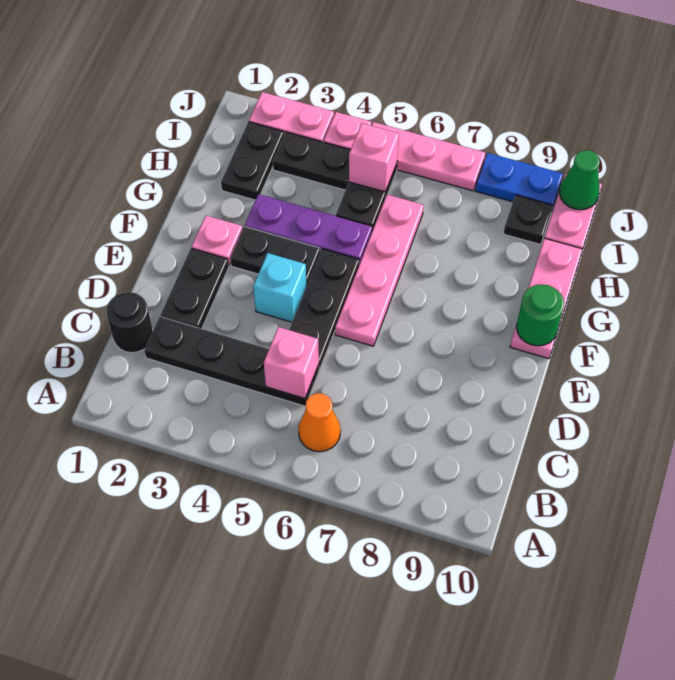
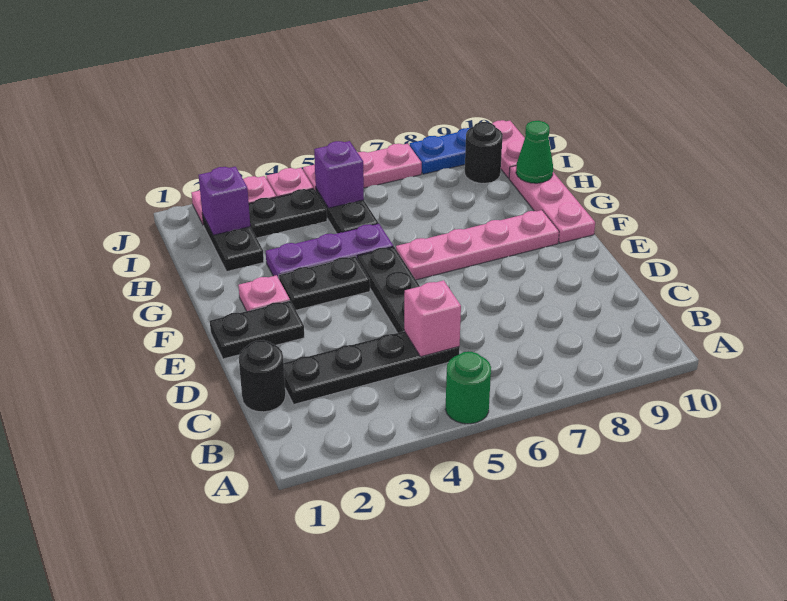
orange 1x1 cone [299,393,341,452] -> none
black 1x2 plate [160,248,229,329] -> black 1x2 plate turned to [210,301,304,359]
cyan 1x1 brick [253,253,307,322] -> none
pink 1x4 plate [335,195,424,346] -> pink 1x4 plate turned to [396,210,559,280]
green 1x1 round brick [517,284,564,346] -> green 1x1 round brick moved to [445,352,491,424]
none -> purple 1x1 brick [199,167,250,235]
pink 1x1 brick [349,123,399,192] -> purple 1x1 brick [314,141,364,208]
black 1x1 plate [504,195,553,245] -> black 1x1 round brick [465,122,503,183]
green 1x1 cone [560,150,600,210] -> green 1x1 cone moved to [516,121,553,183]

